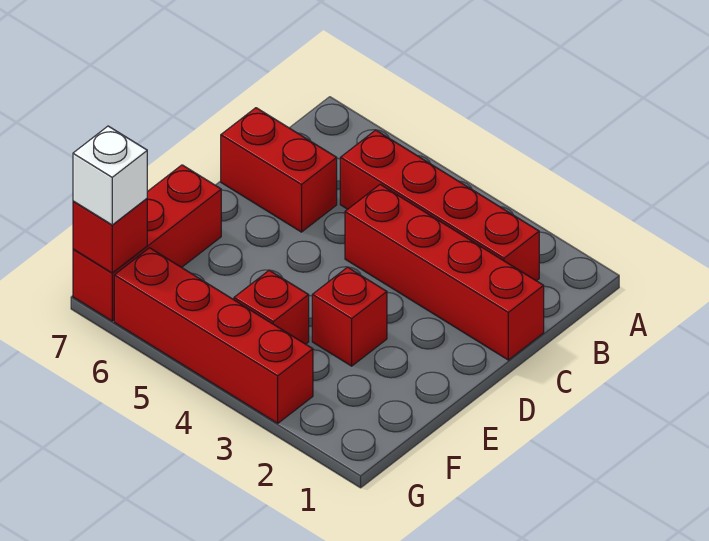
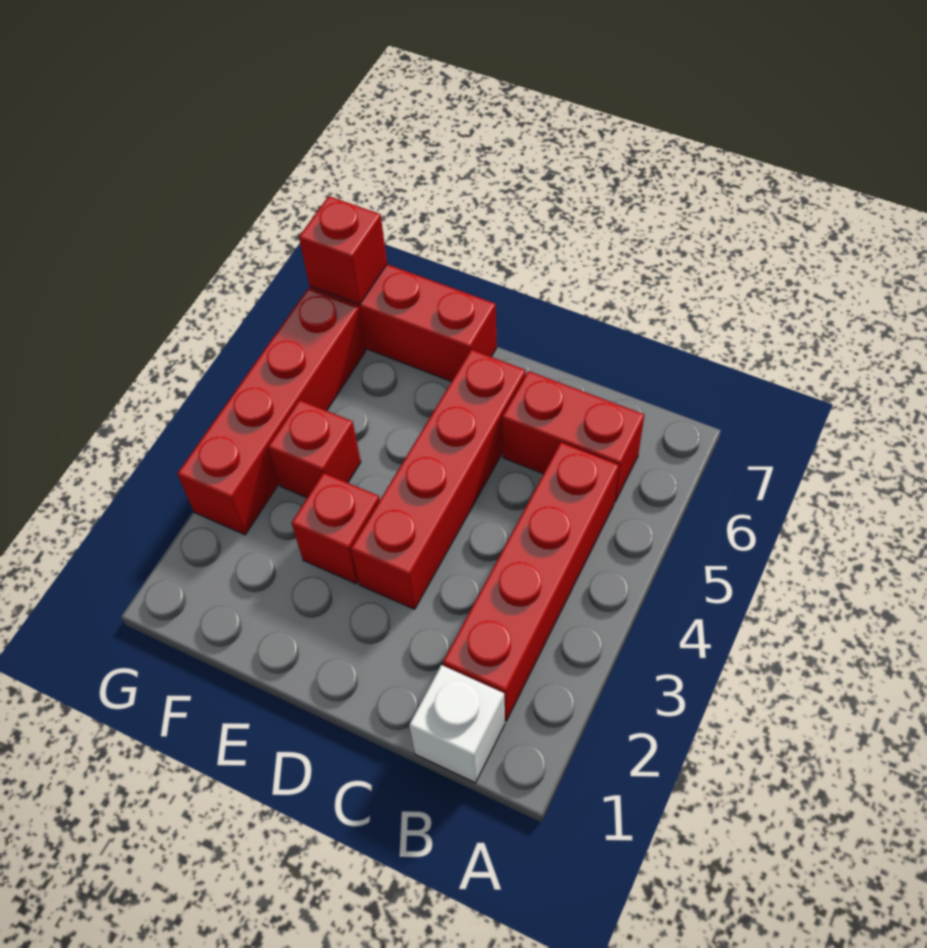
red 1x4 brick [345,185,544,360] -> red 1x4 brick moved to [351,350,526,609]
red 1x2 brick [221,108,337,232] -> red 1x2 brick turned to [502,371,644,502]
white 1x1 brick [73,126,147,225] -> white 1x1 brick moved to [409,665,505,783]

